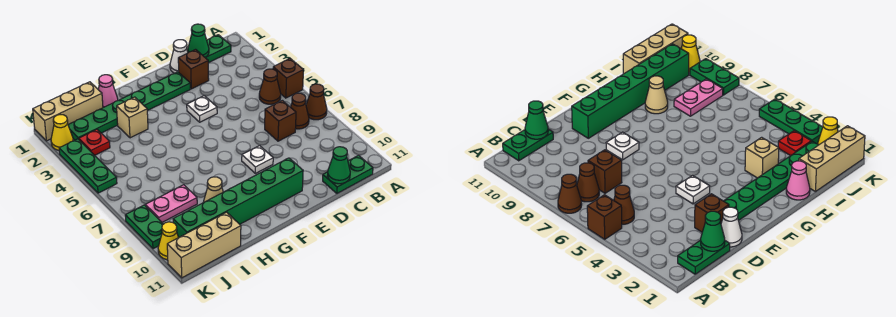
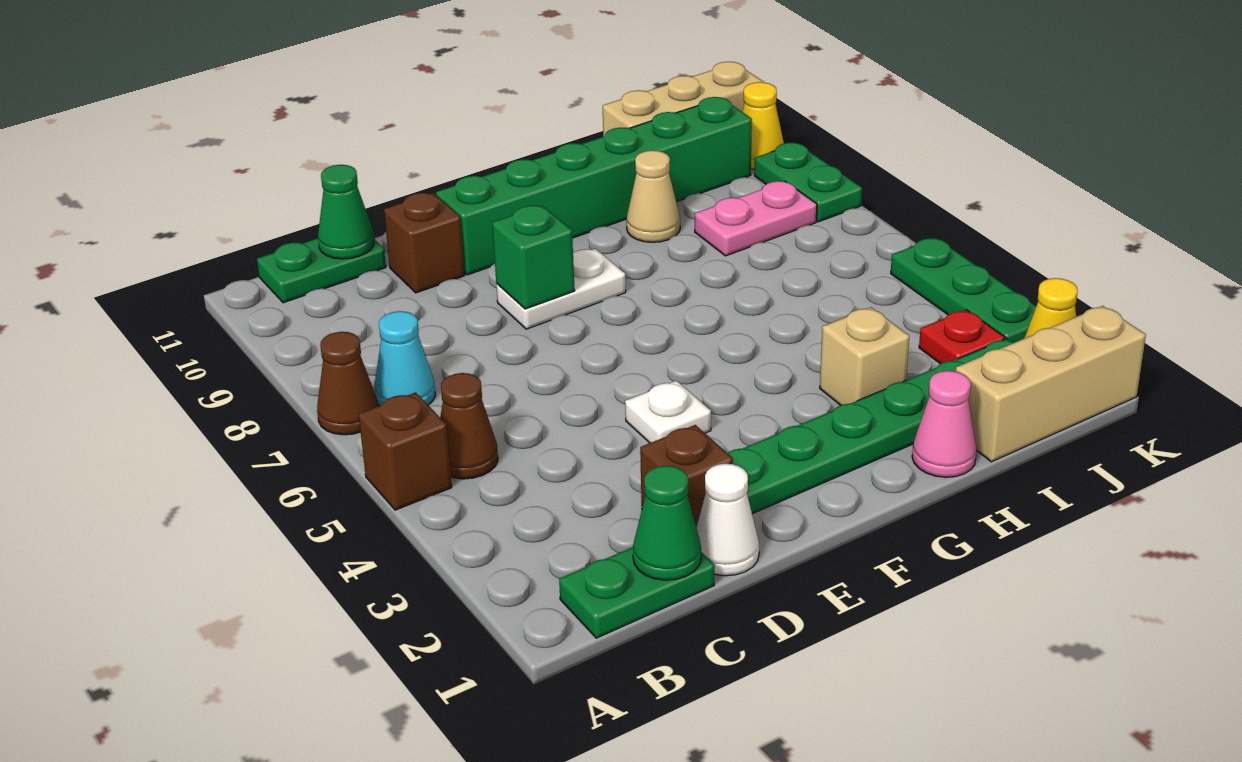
brown 1x1 cone [291,93,309,129] -> cyan 1x1 cone [375,311,435,406]
brown 1x1 brick [265,100,296,141] -> brown 1x1 brick moved to [384,193,465,293]
white 1x1 plate [242,146,273,173] -> white 1x2 plate [496,249,626,329]
none -> green 1x1 brick [492,205,575,309]

